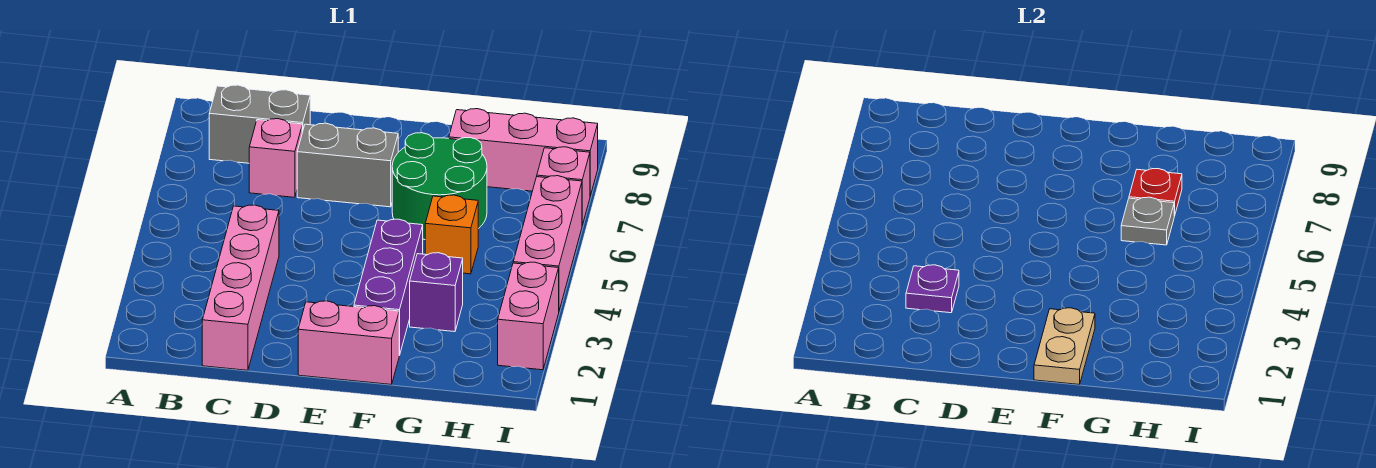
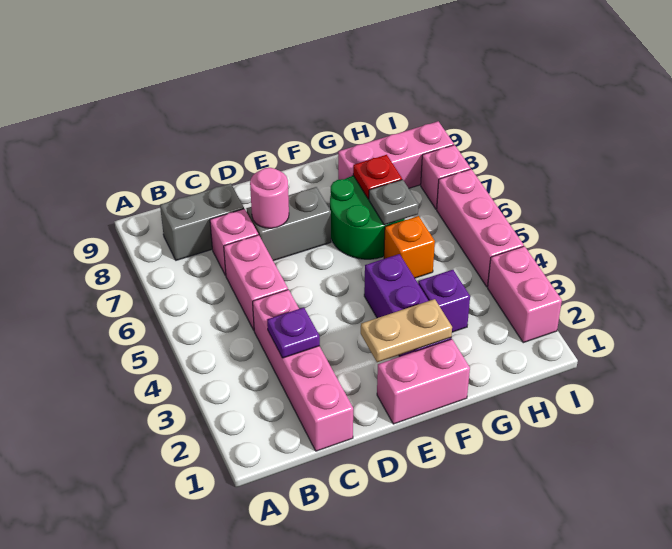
none -> pink 1x2 brick [224,235,288,330]
none -> pink 1x1 round brick [250,168,289,228]
tan 1x2 plate [1034,308,1095,385] -> tan 1x2 plate turned to [361,299,452,362]

